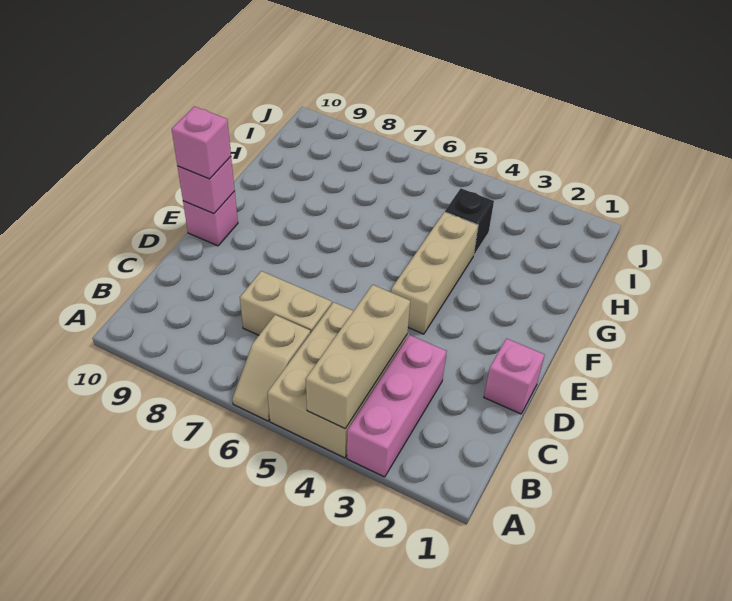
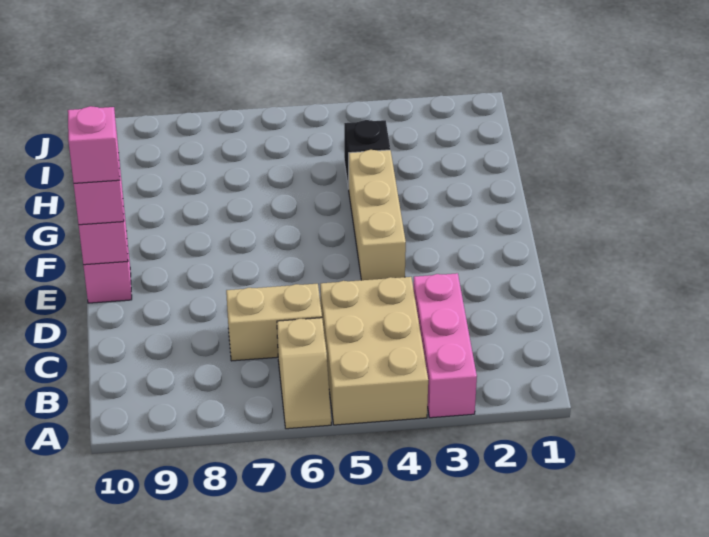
tan 1x3 brick [306,285,410,428] -> none
pink 1x1 brick [484,339,545,414] -> pink 1x1 brick moved to [68,106,120,183]

